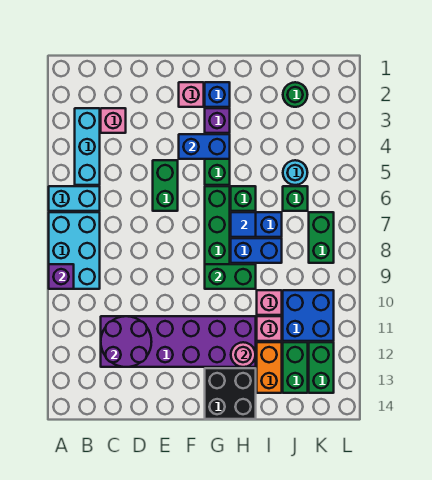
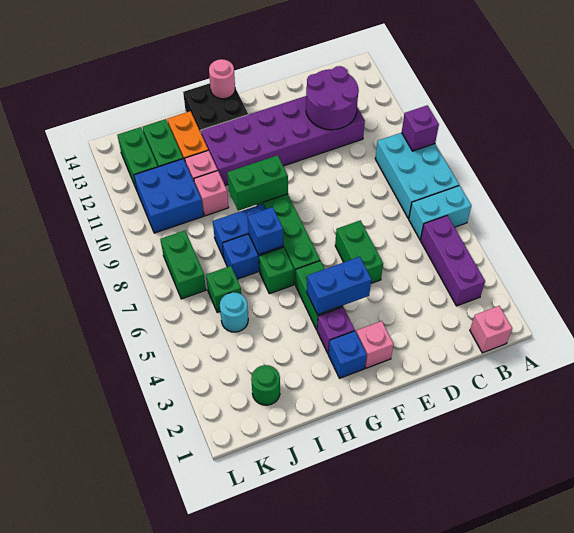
cyan 1x3 brick [75,108,100,185] -> purple 1x3 brick [420,215,485,306]
pink 1x1 brick [101,108,126,133] -> pink 1x1 brick moved to [470,306,512,353]
blue 1x1 tile [231,212,256,237] -> blue 1x1 brick [248,207,283,255]
pink 1x1 round brick [231,342,256,367] -> pink 1x1 round brick moved to [209,59,235,99]

